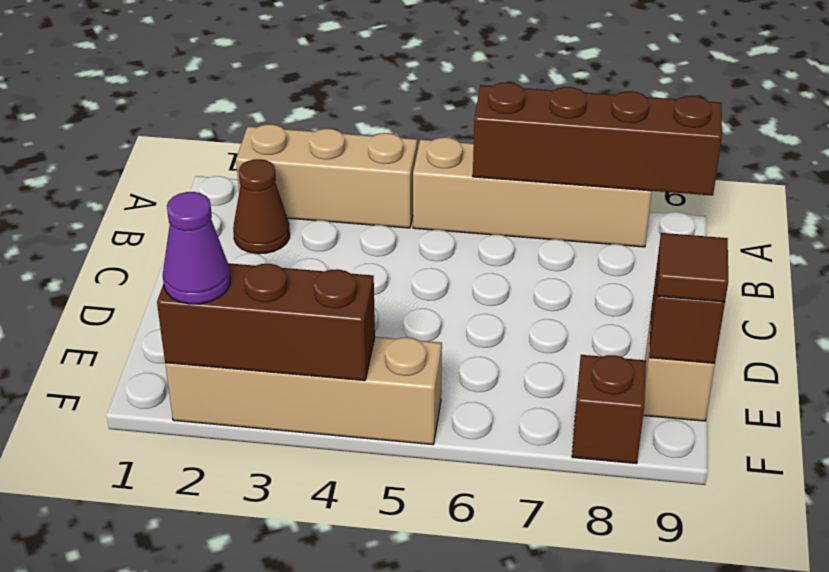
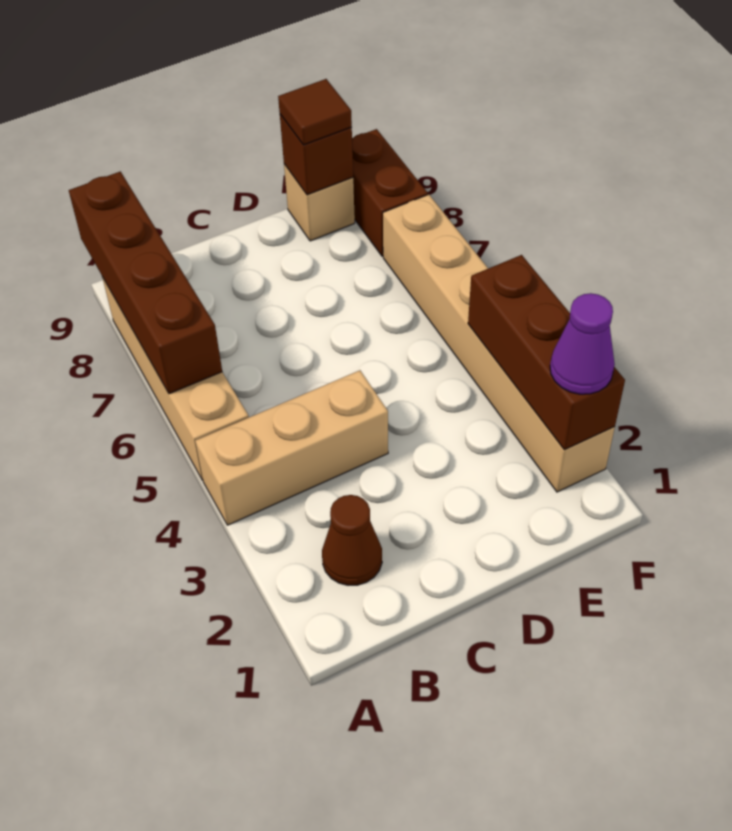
tan 1x3 brick [236,124,417,228] -> tan 1x3 brick turned to [195,370,388,525]
tan 1x4 brick [165,337,442,445] -> tan 1x6 brick [383,195,615,492]
brown 1x1 brick [572,355,646,464] -> brown 1x2 brick [352,129,428,256]

